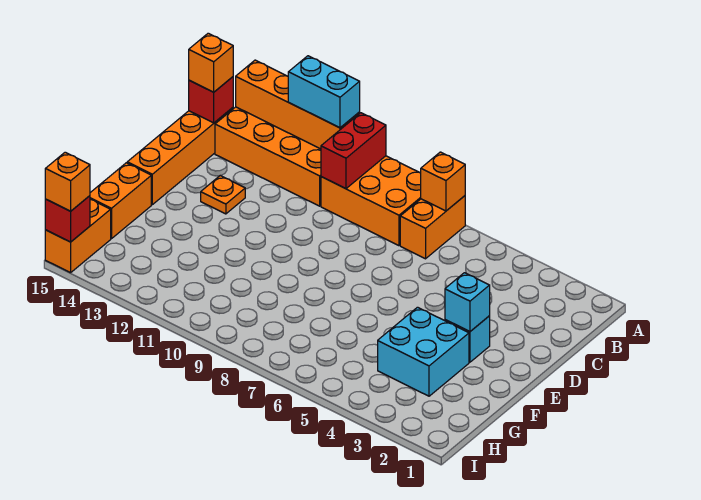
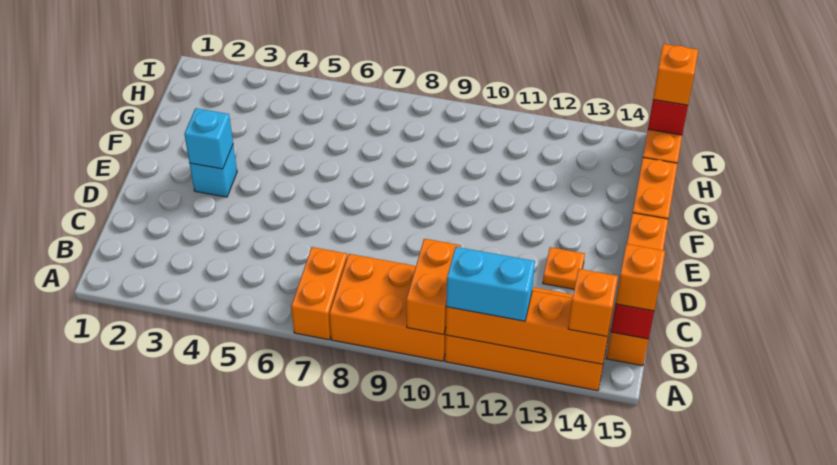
orange 1x1 brick [421,152,465,211] -> orange 1x1 brick moved to [568,269,618,336]
red 1x2 brick [321,113,386,189] -> orange 1x2 brick [406,239,461,335]
cyan 2x2 brick [378,307,469,396] -> none

